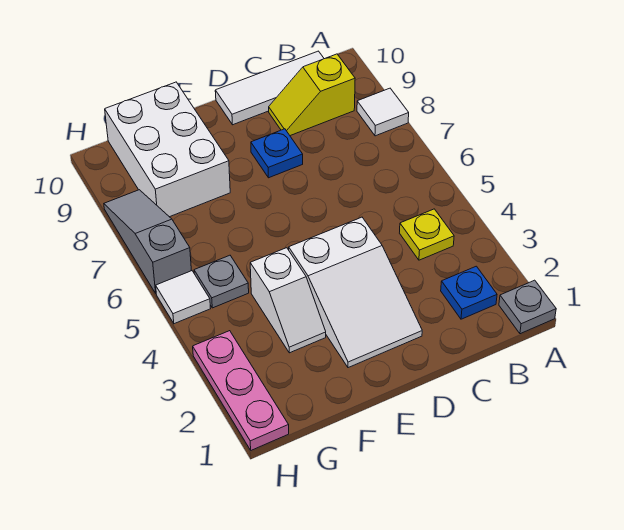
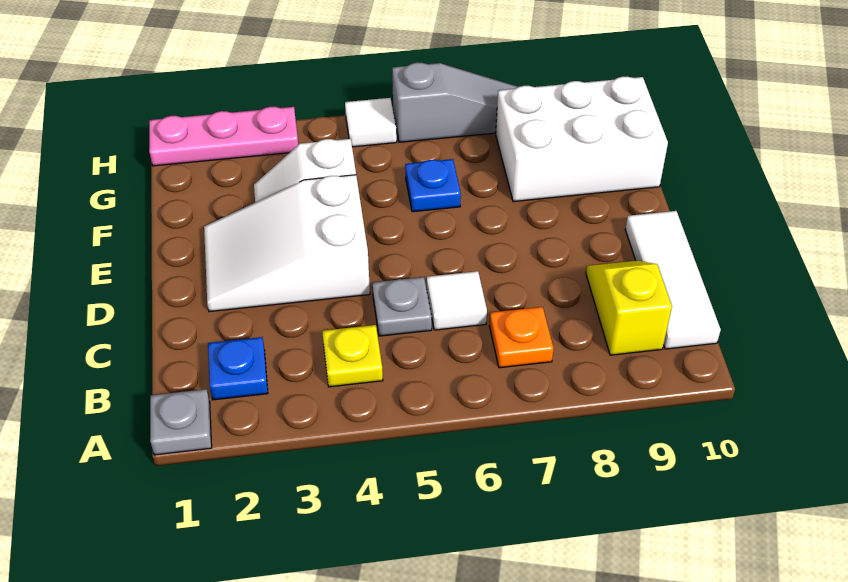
white 1x1 tile [357,88,409,136] -> white 1x1 tile moved to [427,271,487,330]
none -> orange 1x1 plate [489,307,554,368]
blue 1x1 plate [251,129,303,178] -> blue 1x1 plate moved to [405,159,461,212]
grey 1x1 plate [194,255,249,308] -> grey 1x1 plate moved to [372,277,432,336]

